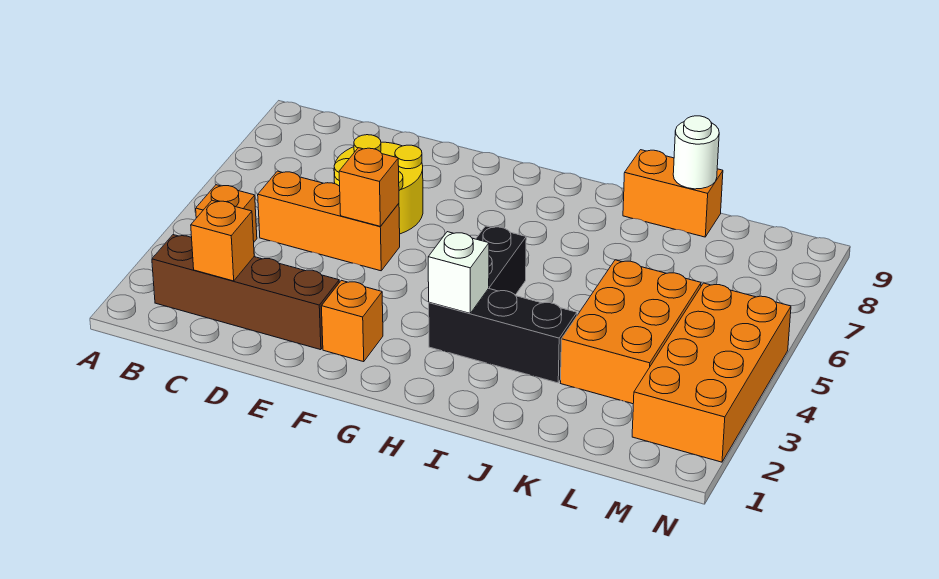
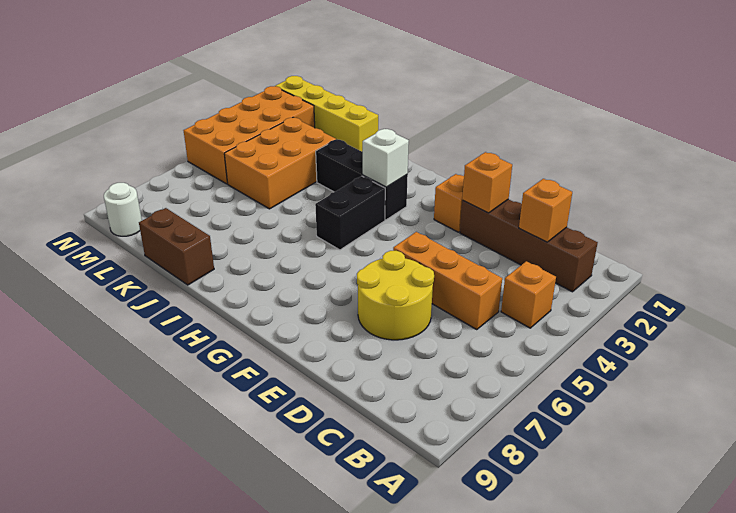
orange 1x1 brick [339,148,399,226] -> orange 1x1 brick moved to [462,152,512,213]
orange 1x2 brick [623,150,723,237] -> brown 1x2 brick [139,208,214,285]
none -> yellow 1x4 brick [276,76,378,151]
white 1x1 round brick [673,116,719,189] -> white 1x1 round brick moved to [104,183,142,236]

